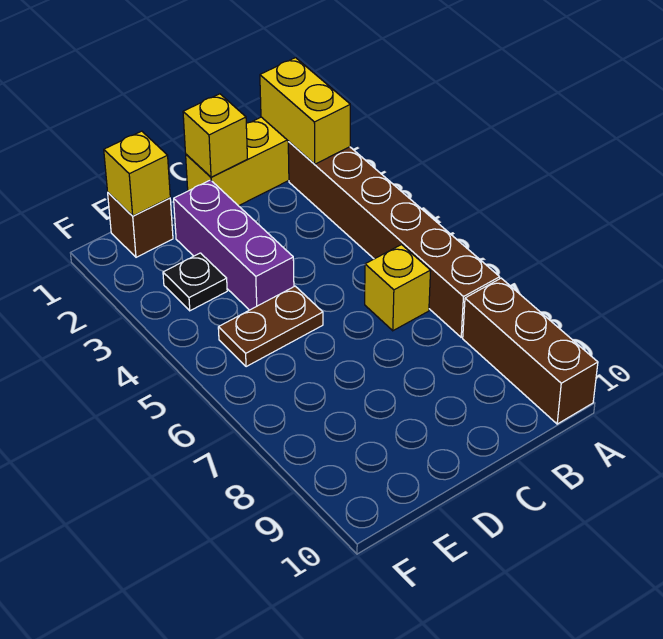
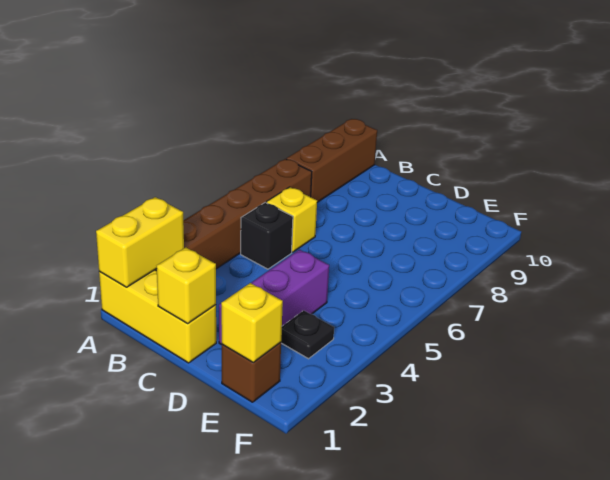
none -> black 1x1 brick [241,203,293,269]
brown 1x2 plate [218,286,323,367] -> none

